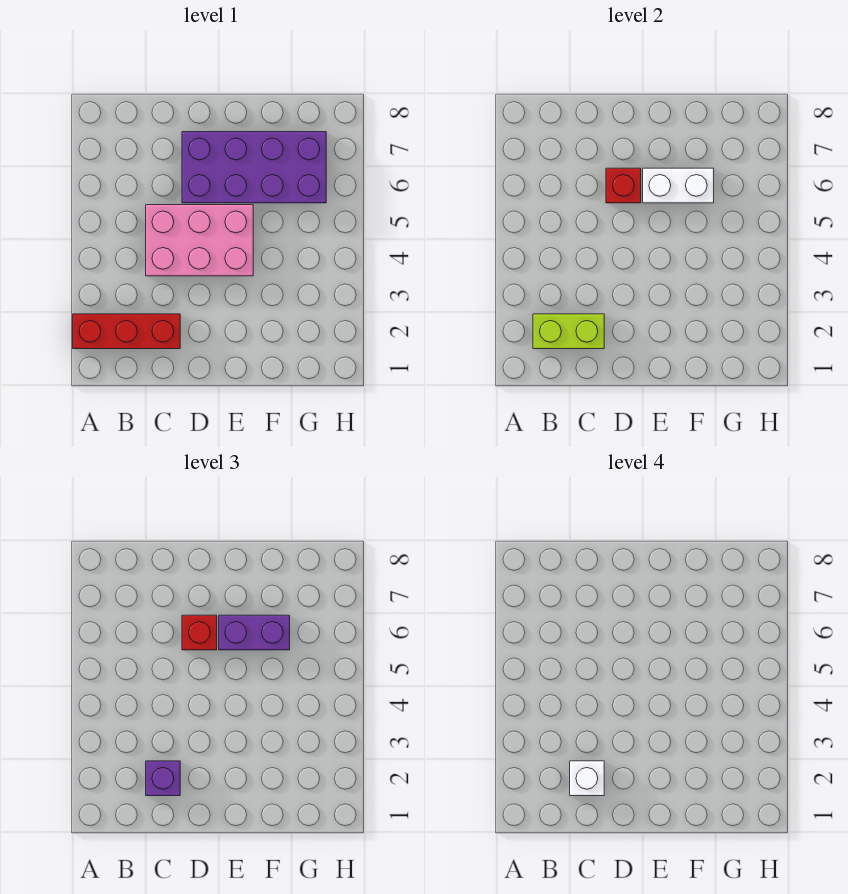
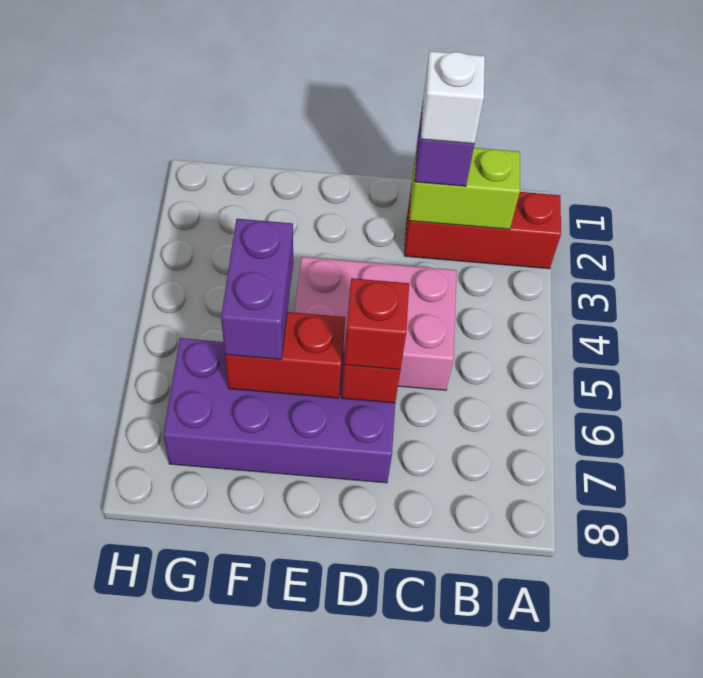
white 1x2 brick [643,168,714,203] -> red 1x2 brick [225,312,345,398]
purple 1x2 brick [219,615,290,650] -> purple 1x2 brick turned to [221,219,293,359]

